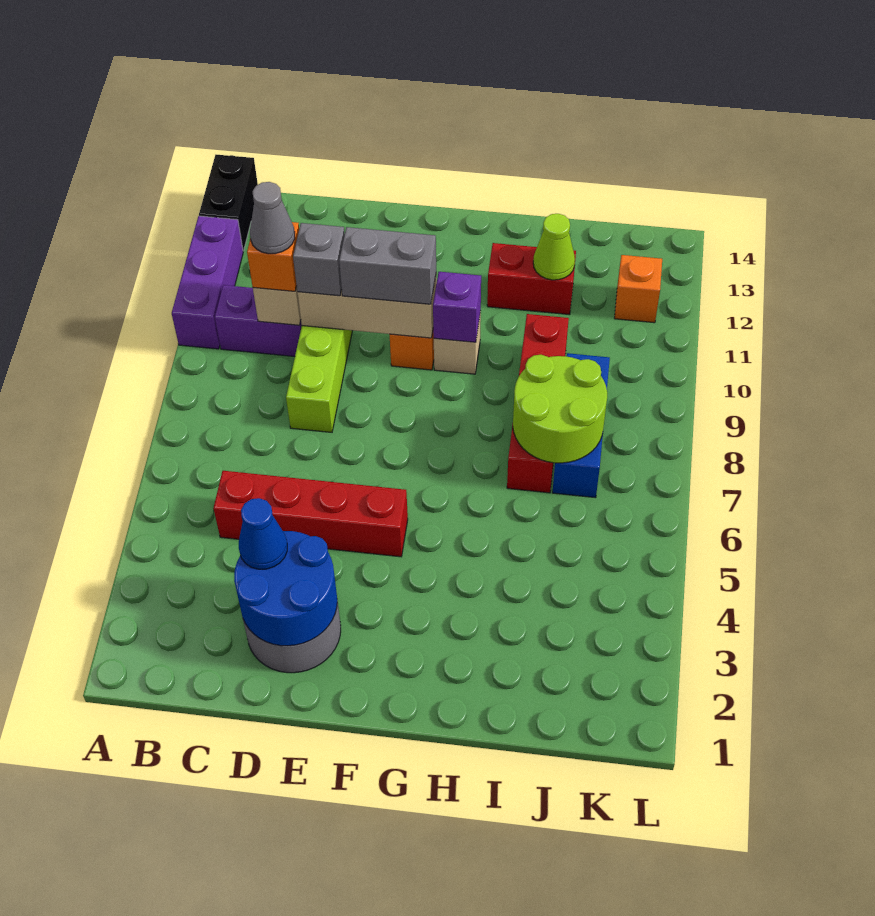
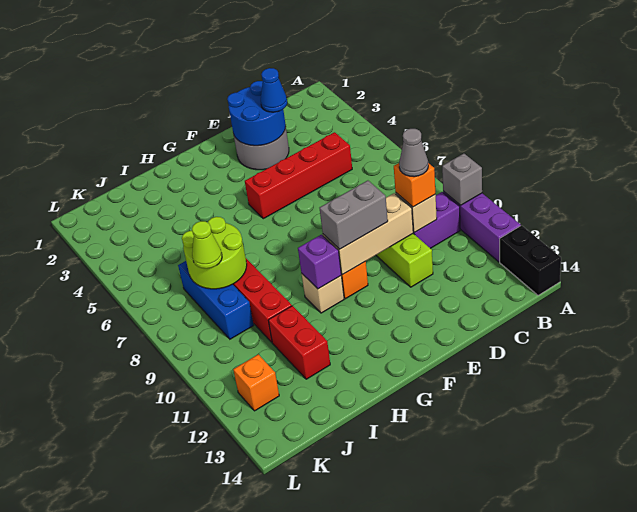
grey 1x1 brick [293,223,345,296] -> grey 1x1 brick moved to [442,154,482,205]
red 1x2 brick [487,243,576,315] -> red 1x2 brick turned to [268,306,330,379]
lime 1x1 cone [533,214,575,280] -> lime 1x1 cone moved to [192,221,222,269]

